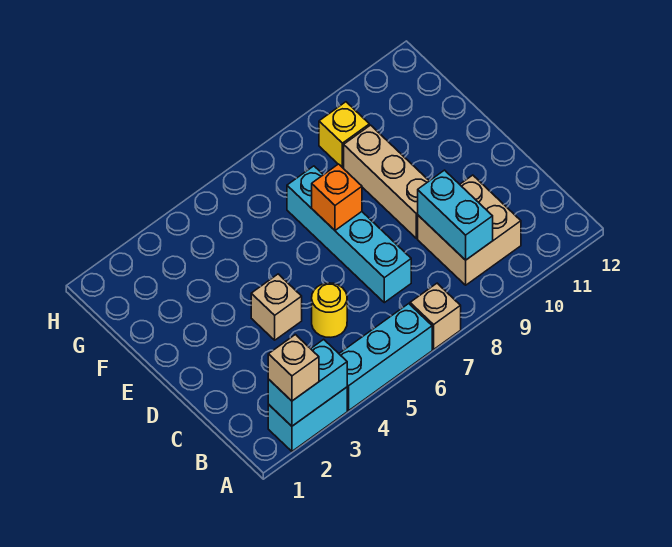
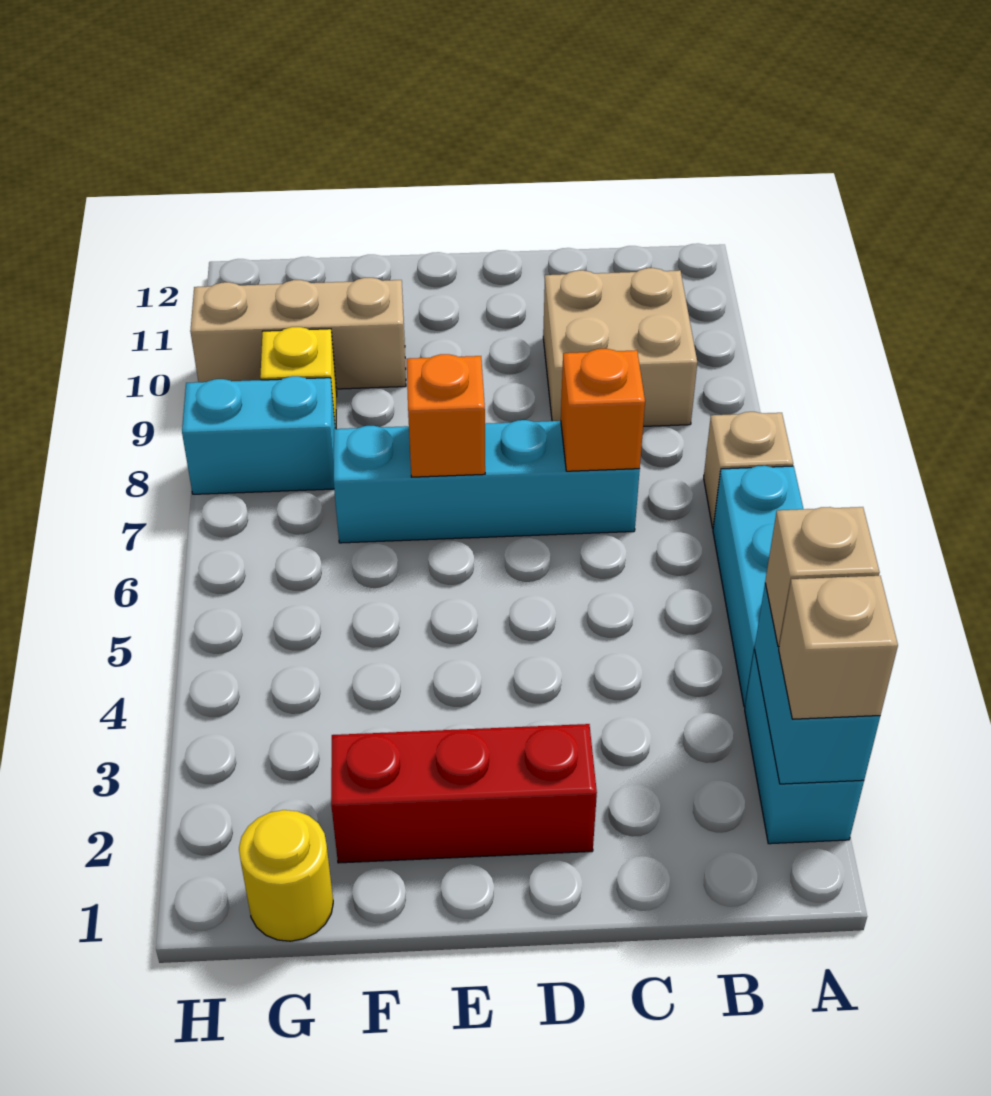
cyan 1x2 brick [418,170,493,260] -> cyan 1x2 brick moved to [182,376,335,494]
yellow 1x1 round brick [312,283,347,337] -> yellow 1x1 round brick moved to [239,810,333,941]
none -> orange 1x1 brick [561,349,645,471]
none -> red 1x3 brick [331,724,597,863]
tan 1x1 brick [251,274,302,340] -> tan 1x1 brick moved to [765,507,880,647]
tan 1x3 brick [344,125,429,238] -> tan 1x3 brick moved to [190,278,406,389]

